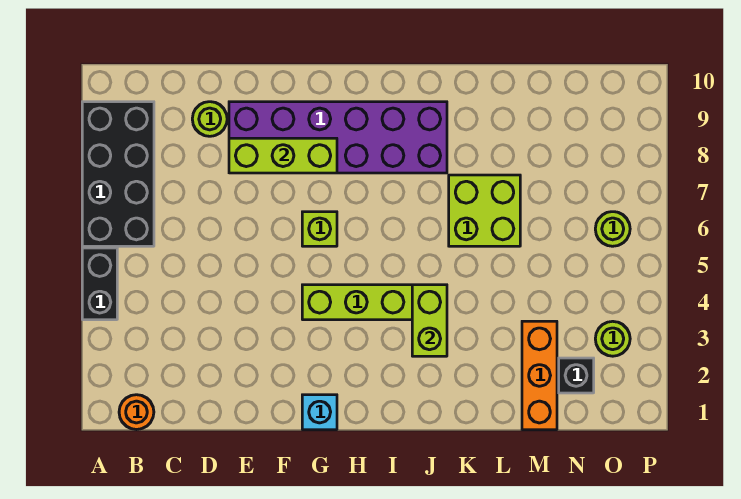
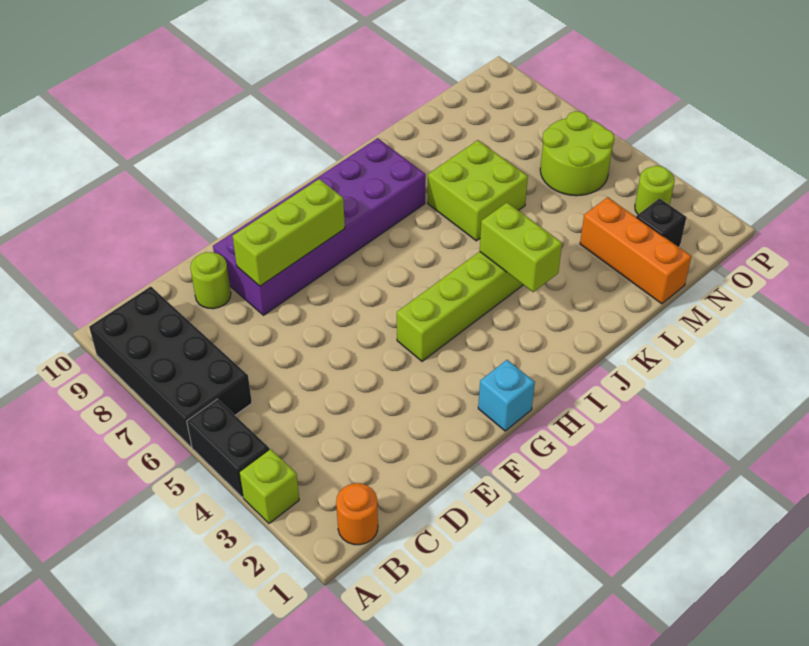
lime 1x1 brick [302,212,337,246] -> lime 1x1 brick moved to [239,449,299,523]
lime 1x1 round brick [595,212,630,246] -> lime 2x2 round brick [540,111,614,196]

